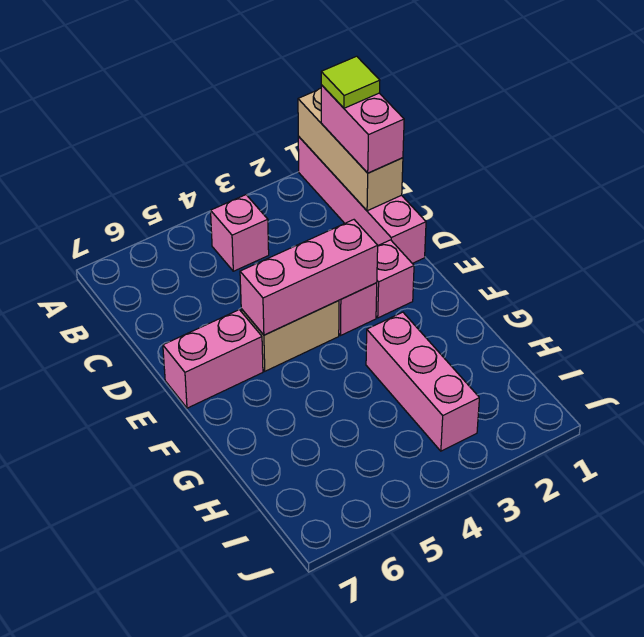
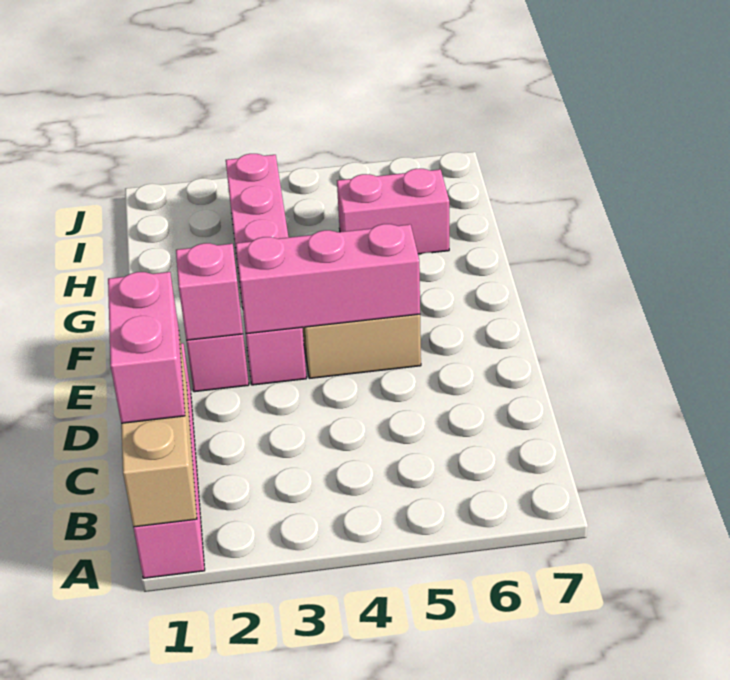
lime 1x1 tile [321,56,380,108] -> none
pink 1x1 brick [211,195,269,271] -> pink 1x1 brick moved to [176,243,243,340]
pink 1x2 brick [163,310,263,408] -> pink 1x2 brick moved to [337,169,449,254]

